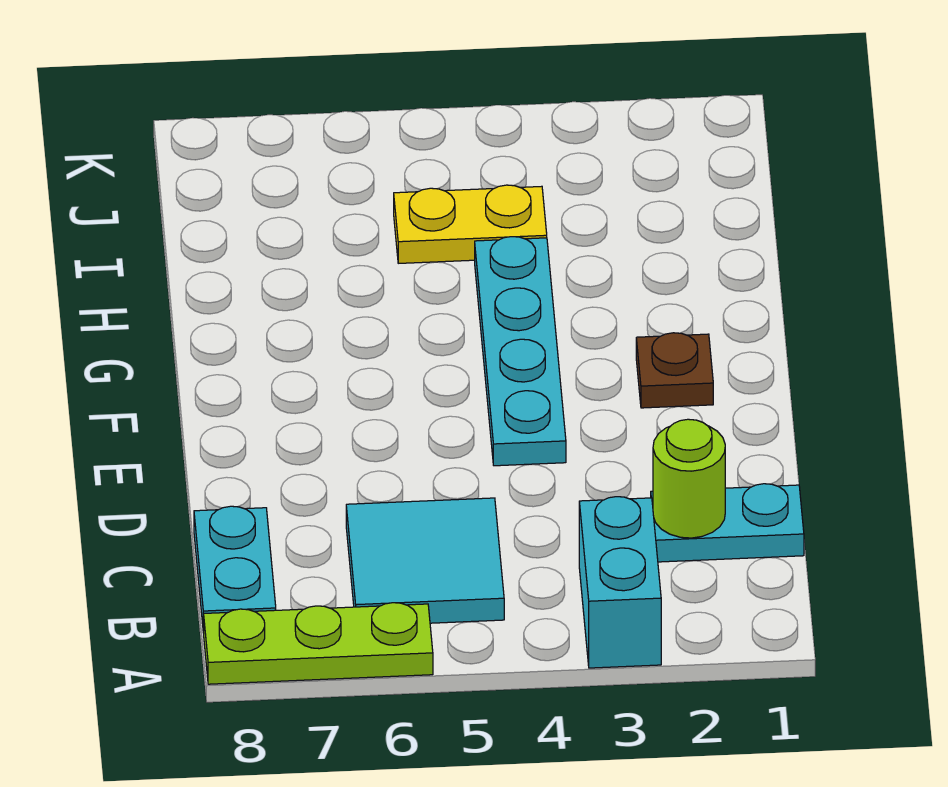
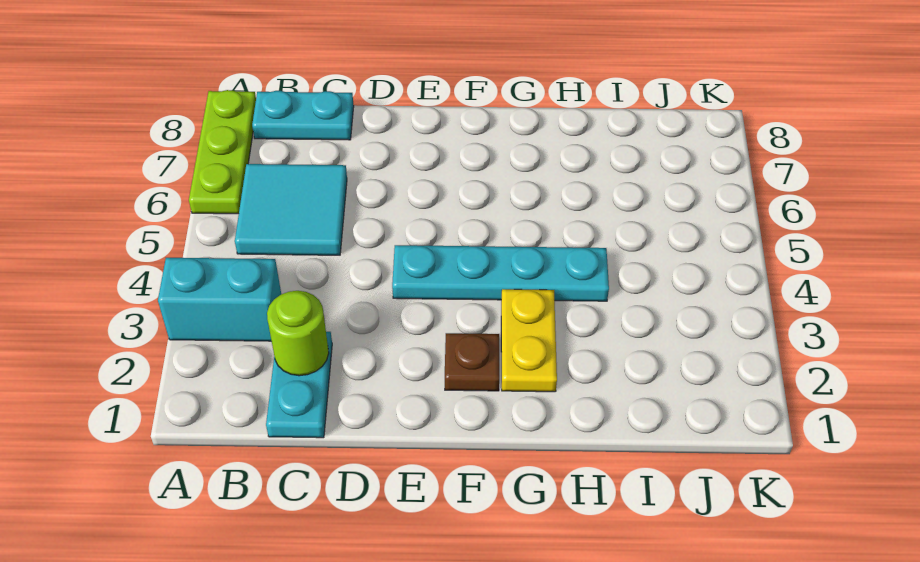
yellow 1x2 plate [394,185,547,263] -> yellow 1x2 plate moved to [501,289,557,392]

